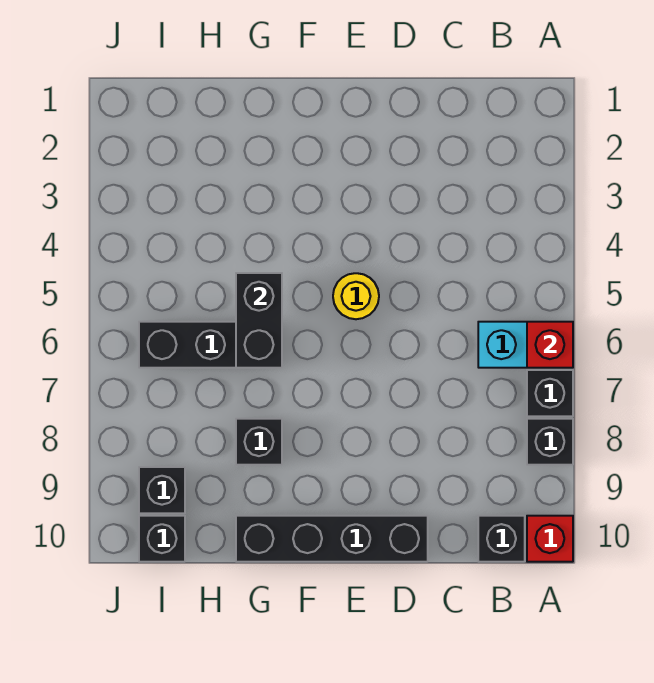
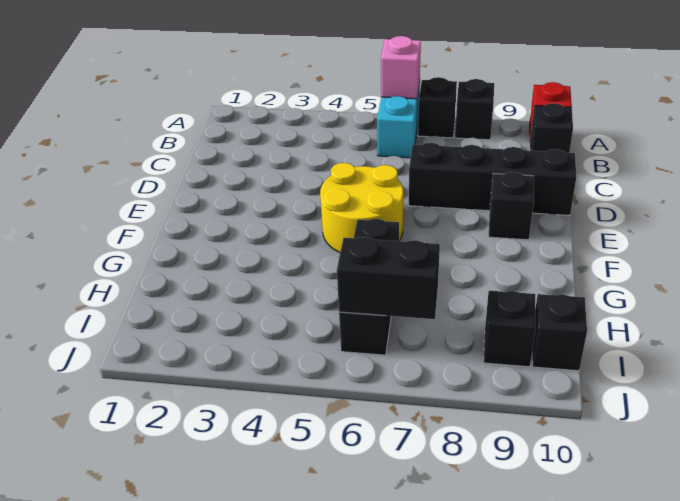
red 1x1 brick [527,322,573,368] -> pink 1x1 brick [381,36,421,99]
black 1x4 brick [236,516,428,562] -> black 1x4 brick turned to [409,143,577,215]
yellow 1x1 round brick [333,273,379,319] -> yellow 2x2 round brick [320,163,403,252]
black 1x2 brick [236,273,282,368] -> black 1x2 brick moved to [337,237,440,319]
black 1x1 brick [236,419,282,465] -> black 1x1 brick moved to [489,172,534,240]

